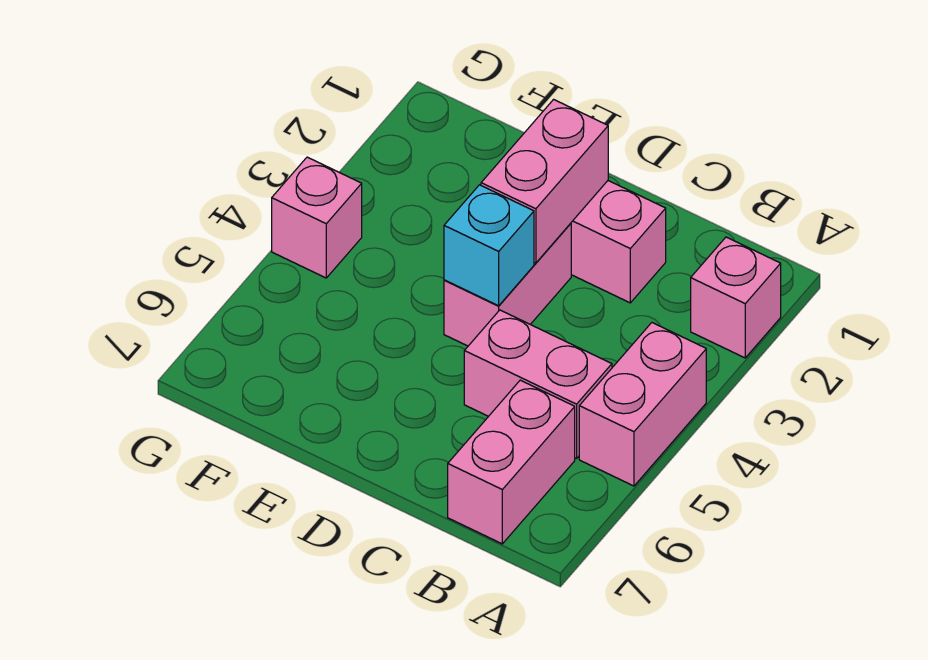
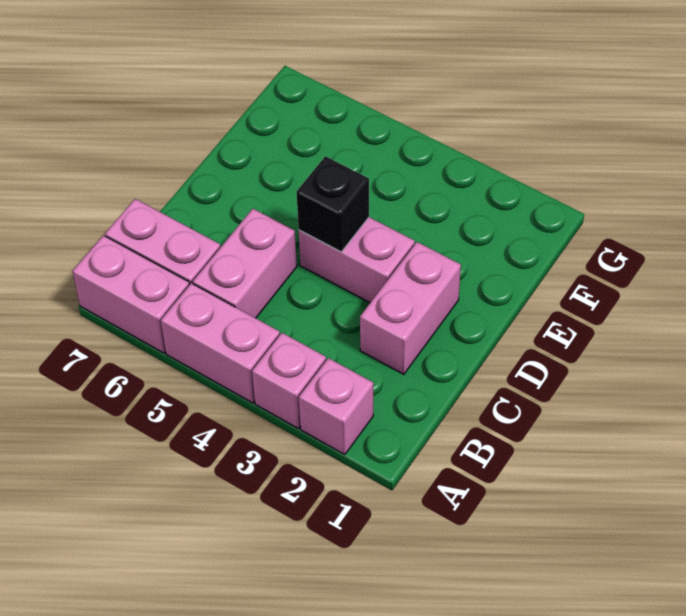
pink 1x2 brick [481,99,608,263] -> pink 1x2 brick moved to [73,235,189,353]
cyan 1x1 brick [444,185,534,306] -> black 1x1 brick [296,156,369,252]
pink 1x1 brick [272,157,362,278] -> pink 1x1 brick moved to [252,333,326,429]

